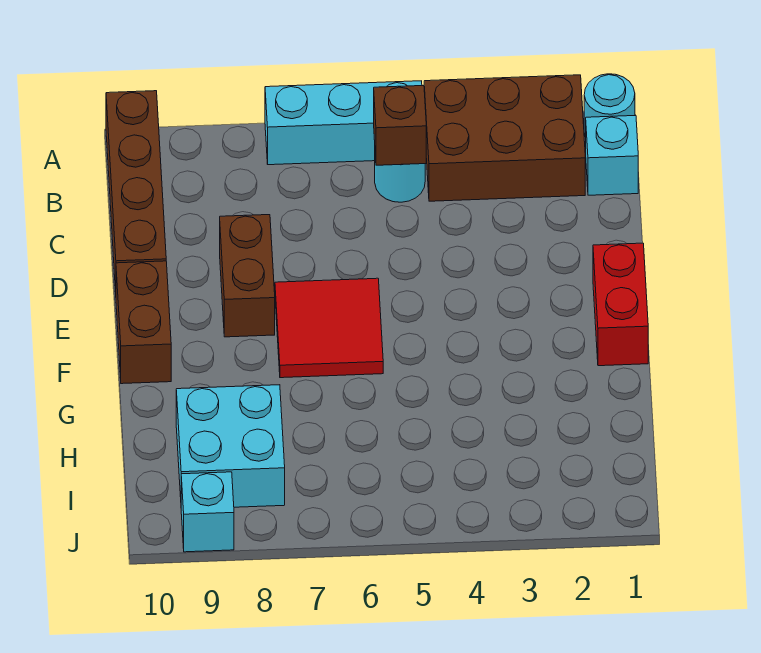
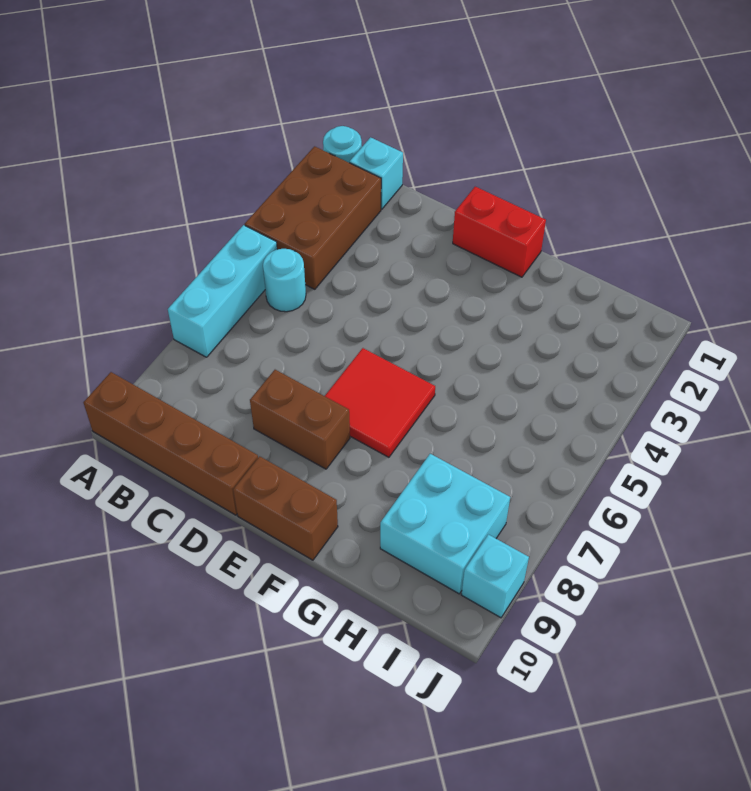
brown 1x1 brick [374,85,426,165] -> none

